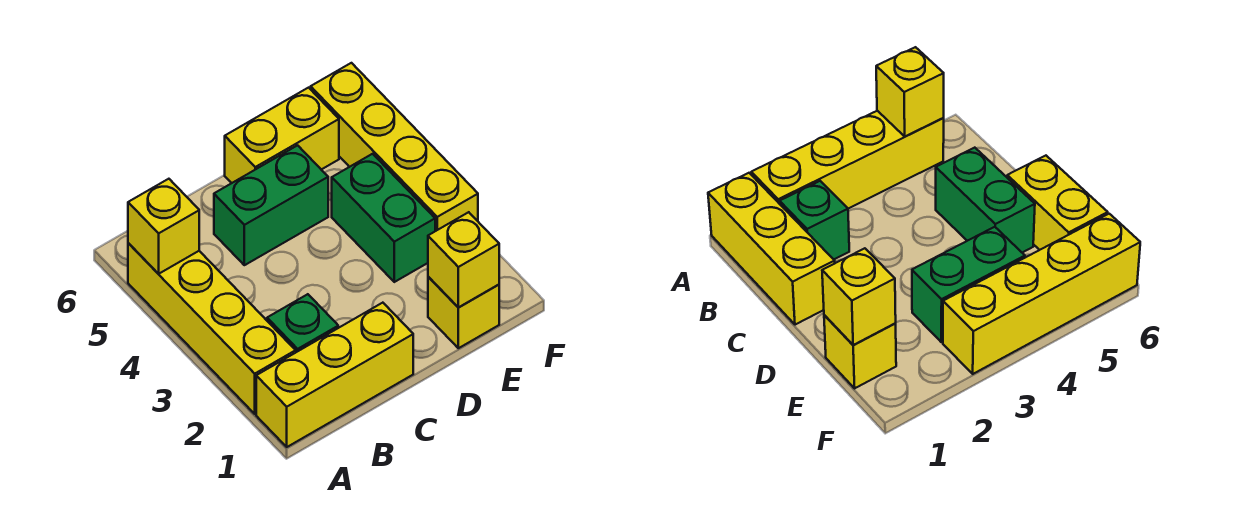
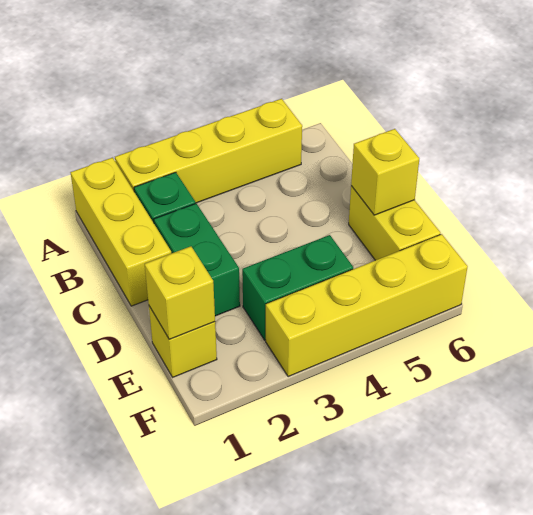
yellow 1x1 brick [128,179,199,274] -> yellow 1x1 brick moved to [351,129,419,215]
green 1x2 brick [214,145,328,265] -> green 1x2 brick moved to [154,204,240,316]

